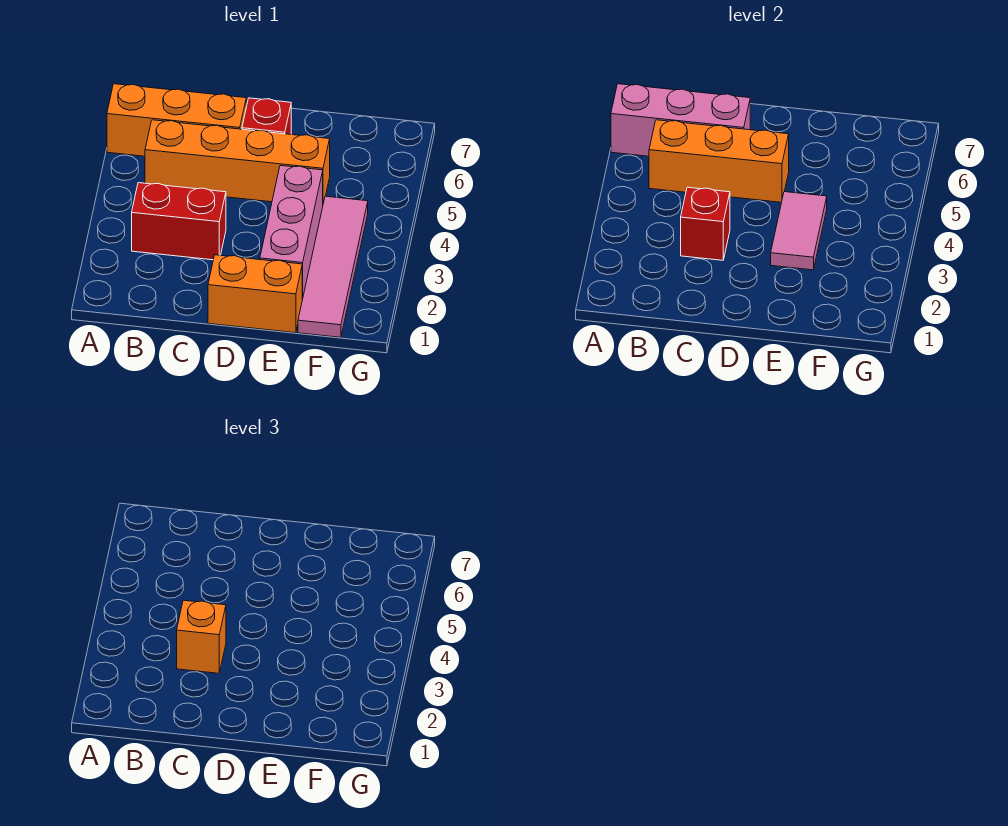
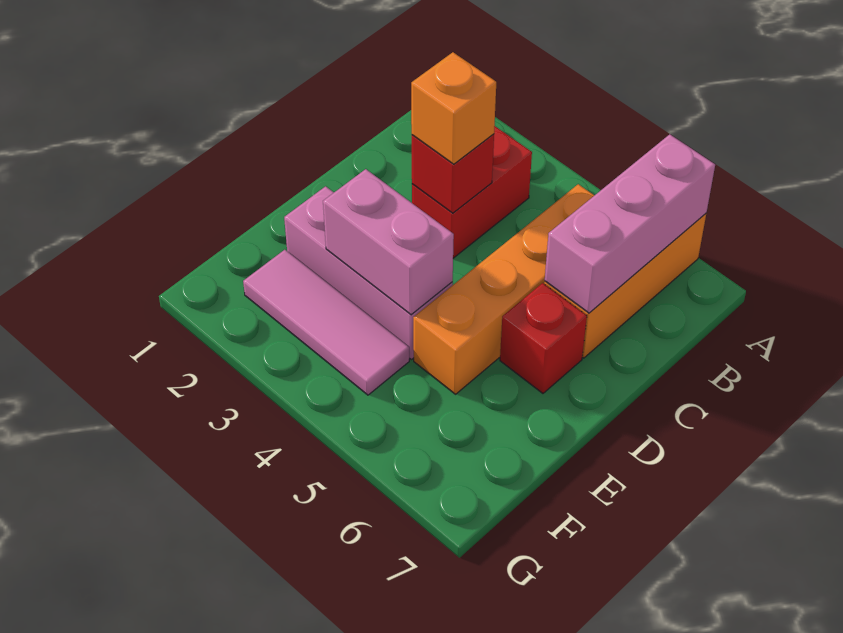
orange 1x3 brick [649,120,789,202] -> none
orange 1x2 brick [208,255,302,333] -> none
pink 1x2 tile [771,192,827,270] -> pink 1x2 brick [323,169,454,315]
pink 1x4 tile [298,196,368,337] -> pink 1x3 tile [243,250,409,395]

